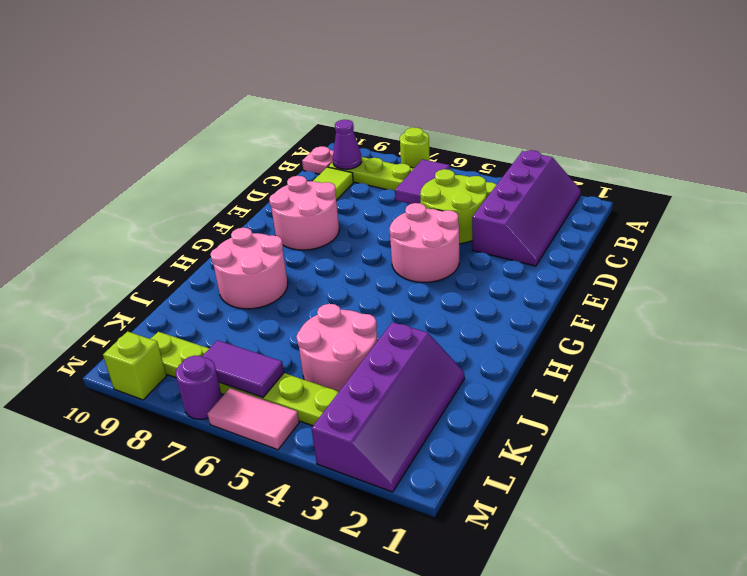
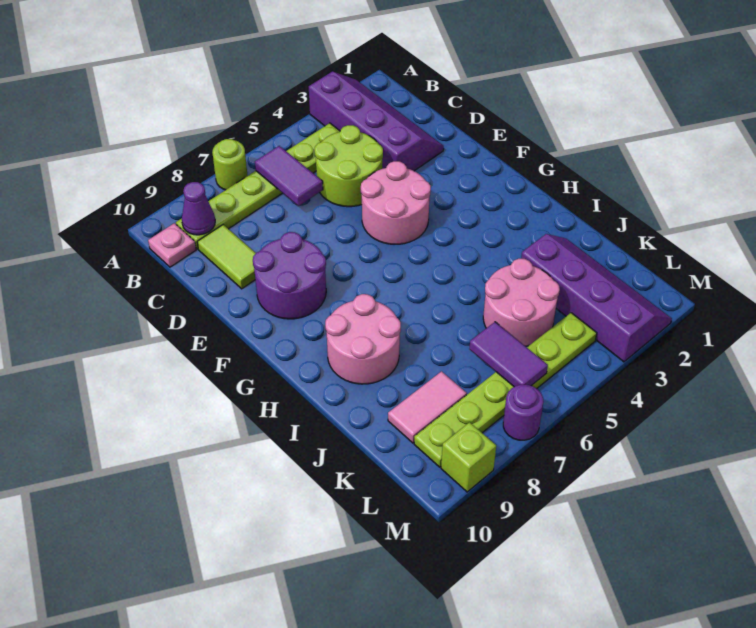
pink 2x2 round brick [269,176,339,250] -> purple 2x2 round brick [253,232,326,319]
purple 1x2 tile [202,340,284,397] -> purple 1x2 tile turned to [469,322,548,387]
pink 1x2 tile [208,388,299,450] -> pink 1x2 tile moved to [388,371,467,443]

